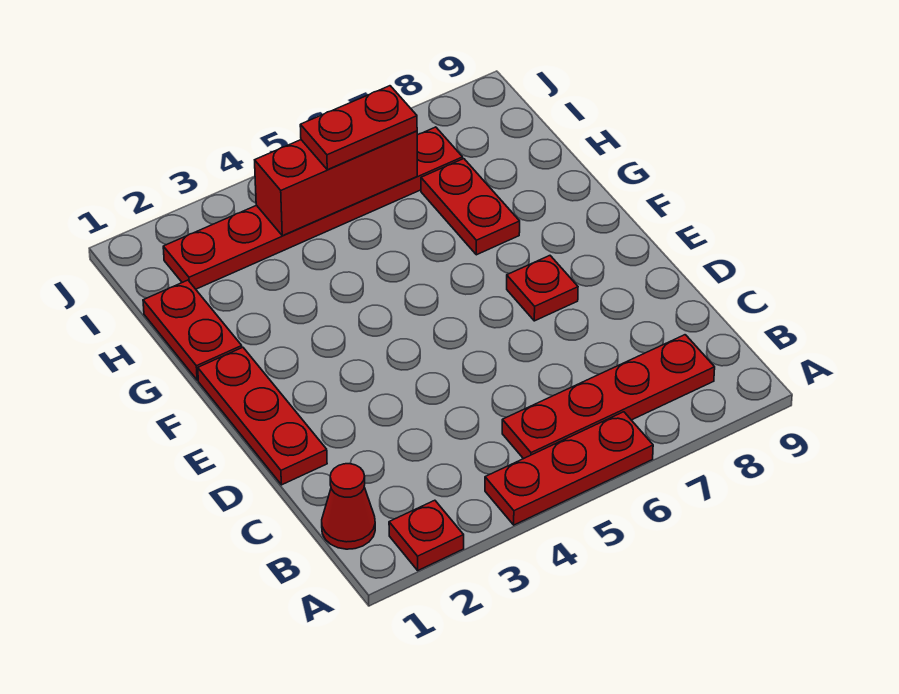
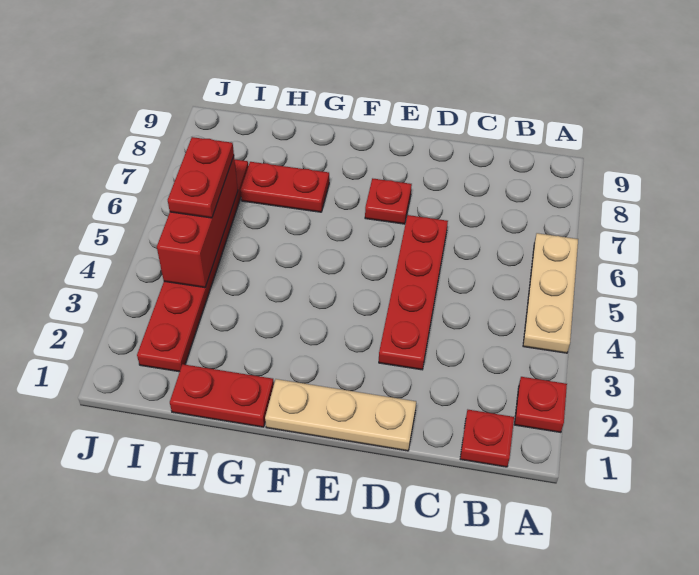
red 1x3 plate [485,412,653,525] -> tan 1x3 plate [523,233,578,353]
red 1x1 cone [322,464,375,549] -> red 1x1 plate [460,410,514,467]
red 1x4 plate [502,335,715,459] -> red 1x4 plate moved to [379,215,448,370]
red 1x3 plate [198,347,327,485] -> tan 1x3 plate [265,379,416,451]

